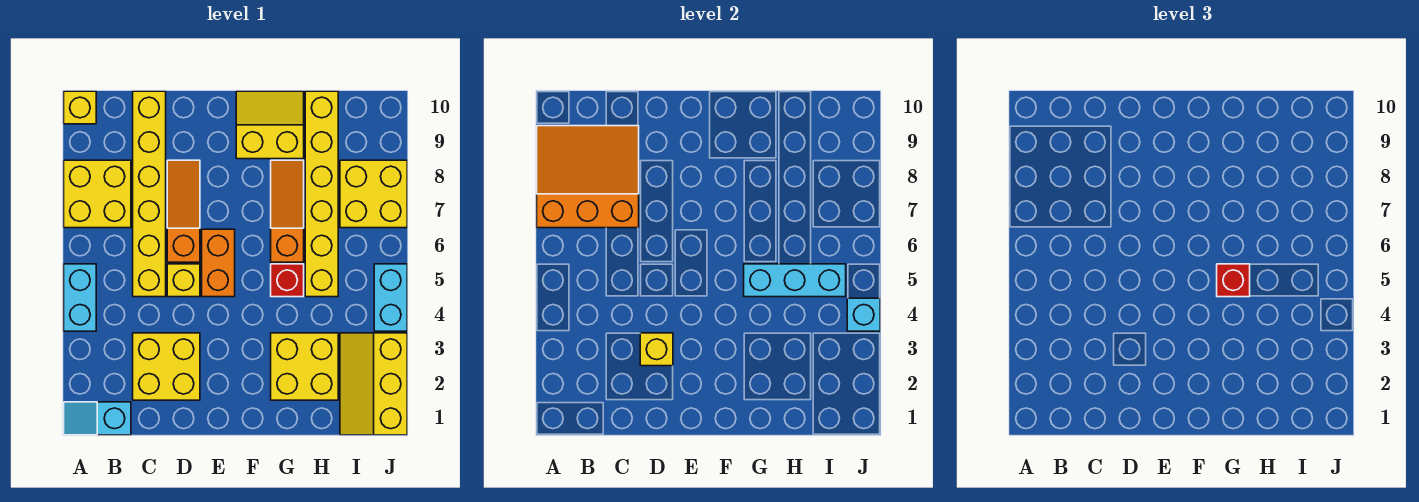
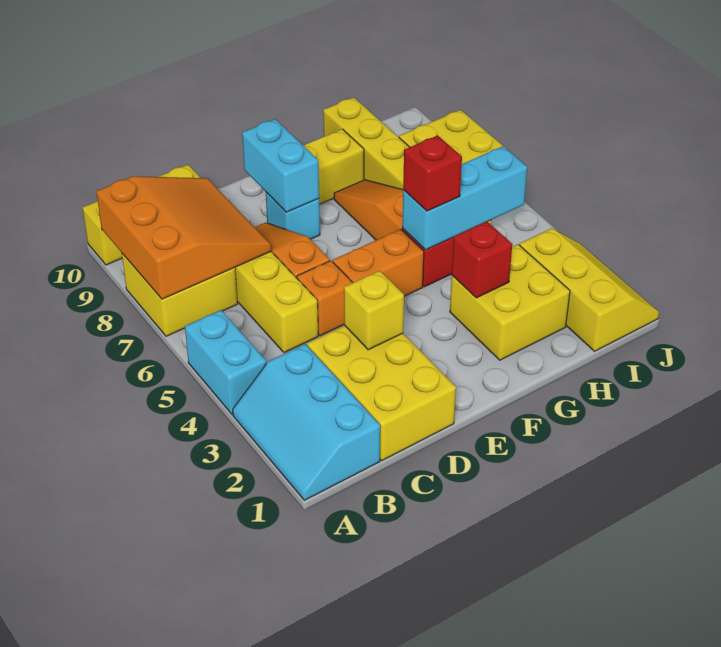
cyan 1x2 slope [64,402,131,435] -> cyan 2x3 slope [233,344,380,500]
orange 3x3 slope [537,126,639,228] -> orange 3x3 slope turned to [96,176,271,299]
yellow 2x2 brick [133,333,200,400] -> yellow 2x3 brick [307,326,456,460]
yellow 1x1 brick [167,264,200,297] -> orange 1x1 brick [297,261,353,336]
orange 1x2 brick [202,229,235,297] -> orange 1x2 brick turned to [333,229,424,296]
none -> red 1x1 brick [452,221,512,298]
yellow 2x3 slope [340,333,407,435] -> yellow 2x3 slope turned to [519,228,659,351]
cyan 1x2 brick [374,264,407,331] -> cyan 1x2 brick moved to [242,119,319,212]
cyan 1x1 brick [847,298,880,331] -> cyan 1x1 brick moved to [266,192,320,239]

